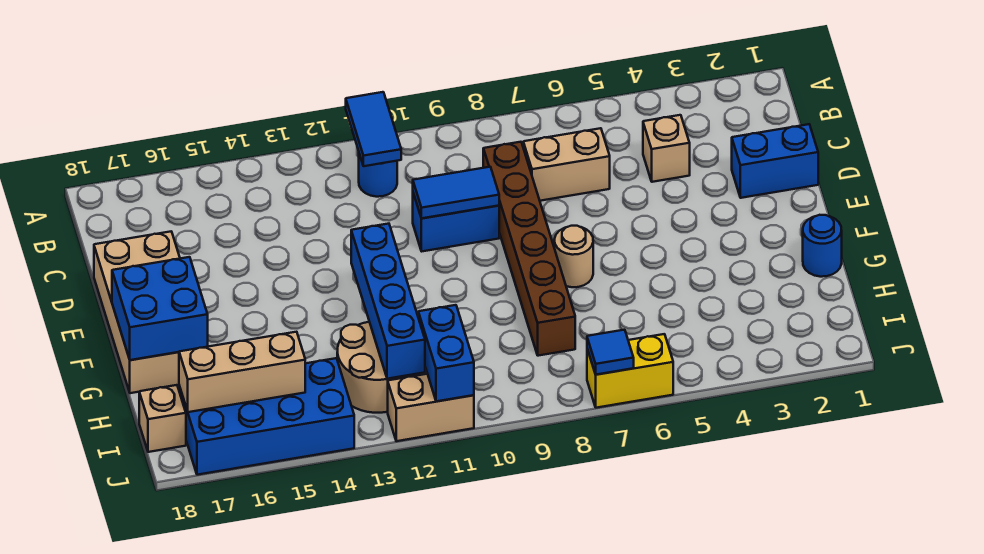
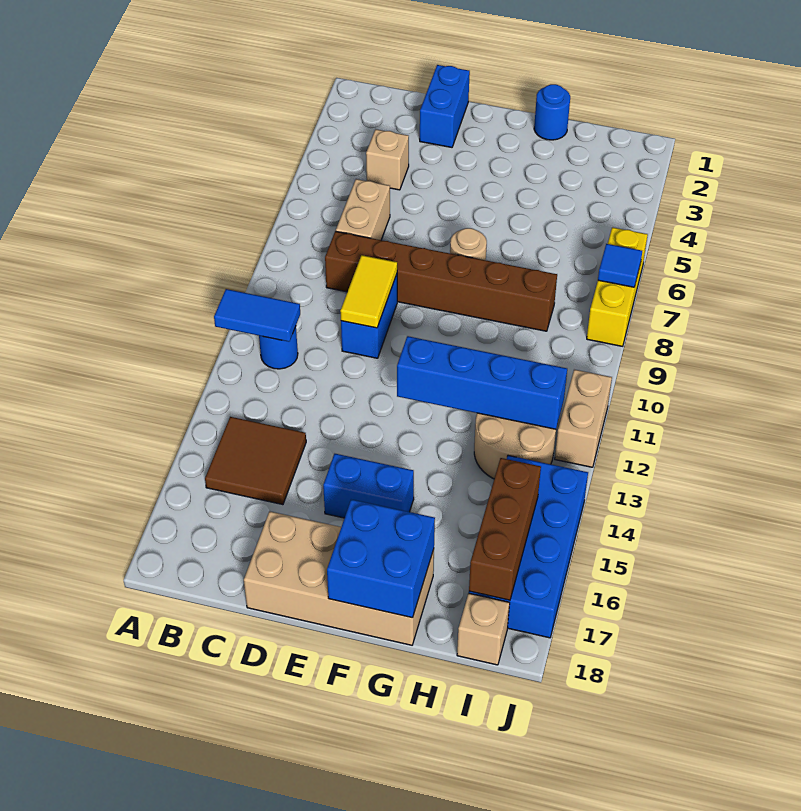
none -> brown 2x2 tile [205,417,306,505]
blue 1x2 tile [413,167,499,218] -> yellow 1x2 tile [340,255,397,328]
blue 1x2 brick [418,305,474,401] -> blue 1x2 brick moved to [323,454,414,518]
tan 1x3 brick [179,332,305,412] -> brown 1x3 brick [469,458,541,600]
yellow 1x2 brick [587,334,673,408] -> yellow 1x3 brick [587,227,648,346]

